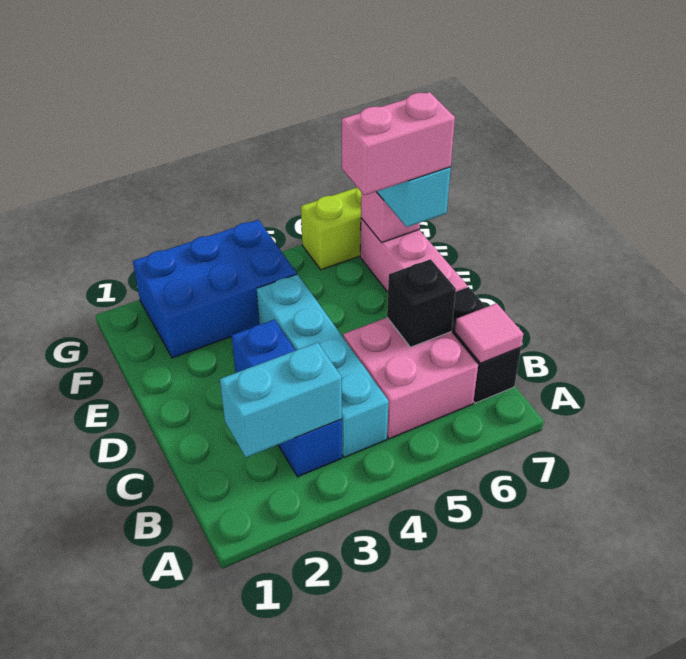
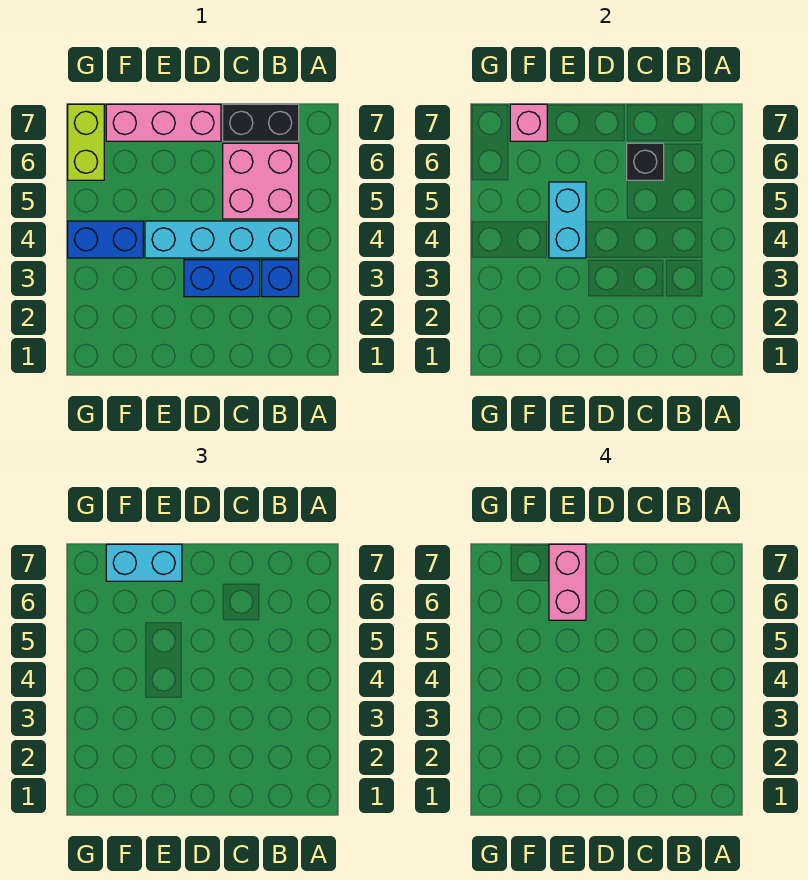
cyan 1x2 brick [220,342,342,457] -> cyan 1x2 brick moved to [549,182,586,258]
pink 1x1 tile [455,303,523,363] -> none
blue 2x3 brick [133,220,297,358] -> blue 1x2 brick [68,221,143,258]

